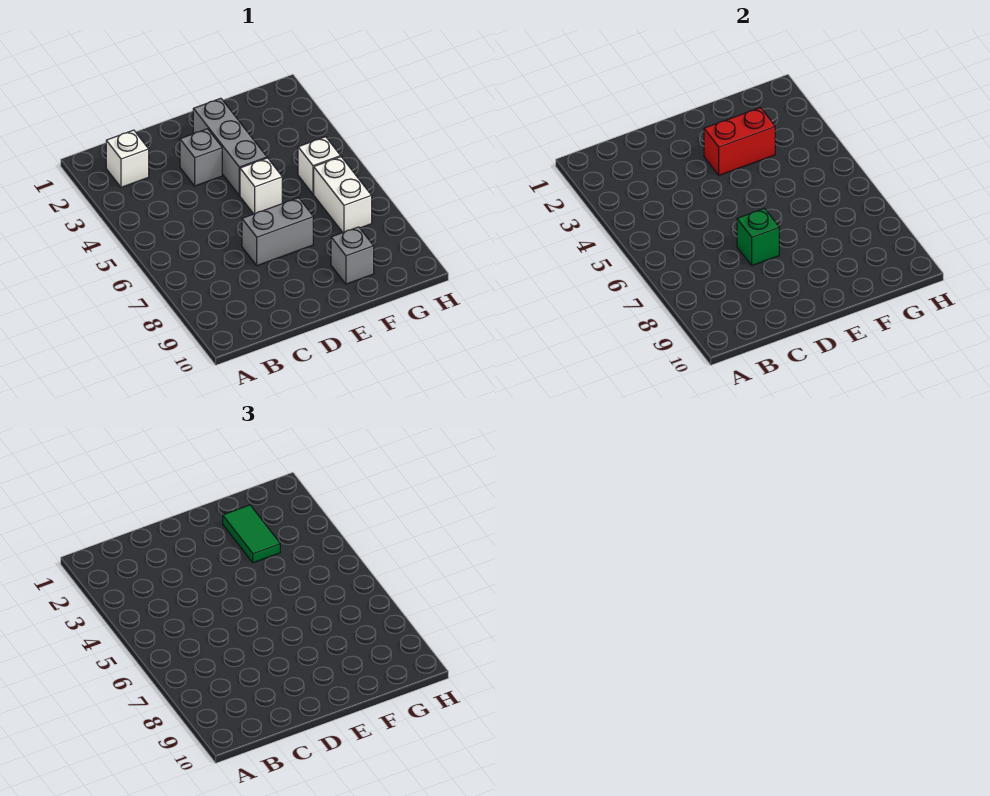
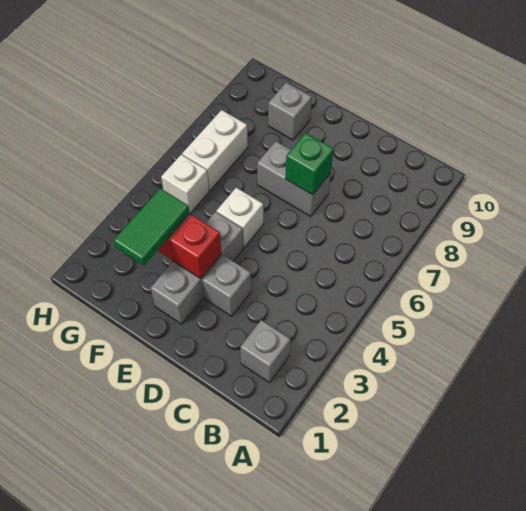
white 1x1 brick [106,130,149,187] -> grey 1x1 brick [240,320,291,382]

